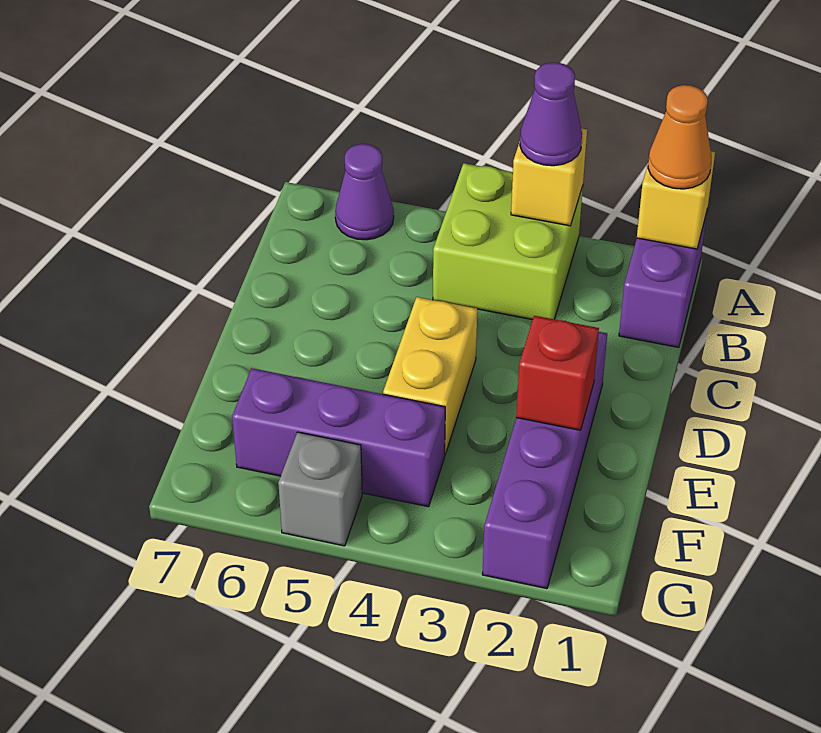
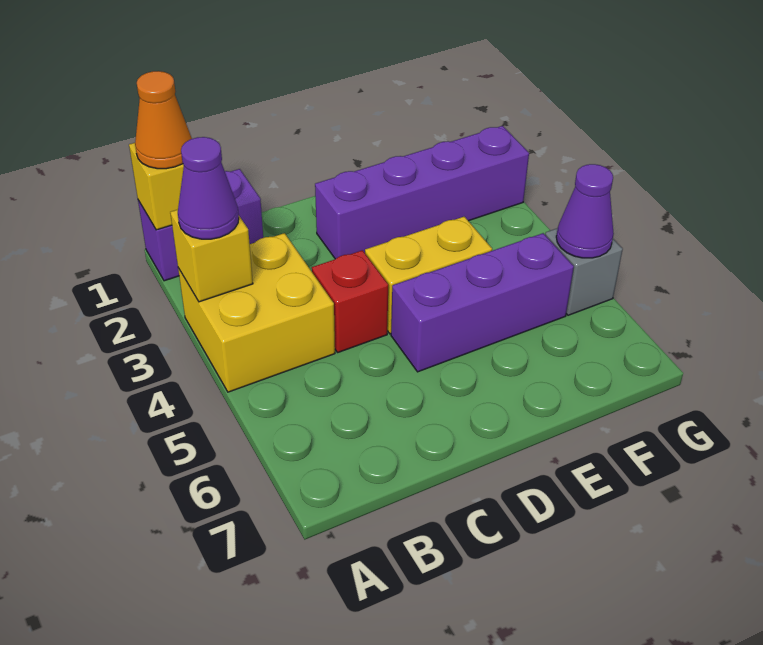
lime 2x2 brick [433,163,583,320] -> yellow 2x2 brick [178,233,335,392]
purple 1x1 cone [335,144,394,240] -> purple 1x1 cone moved to [556,164,614,258]
red 1x1 brick [516,316,599,430] -> red 1x1 brick moved to [312,250,388,352]
purple 1x3 brick [232,368,445,507] -> purple 1x3 brick turned to [391,233,574,372]

